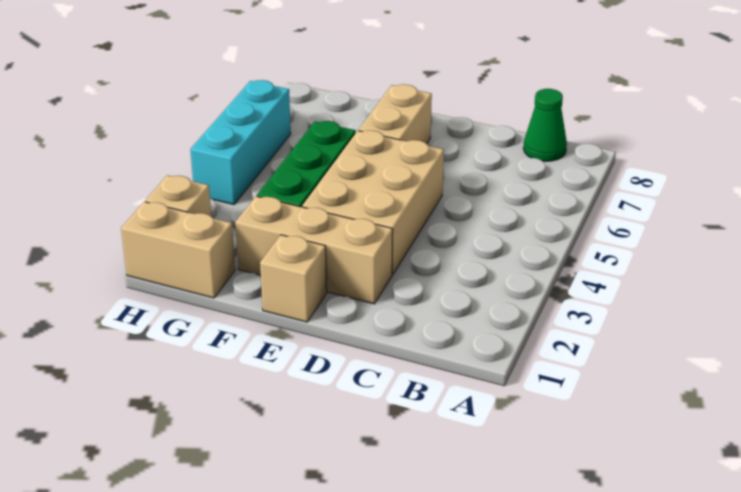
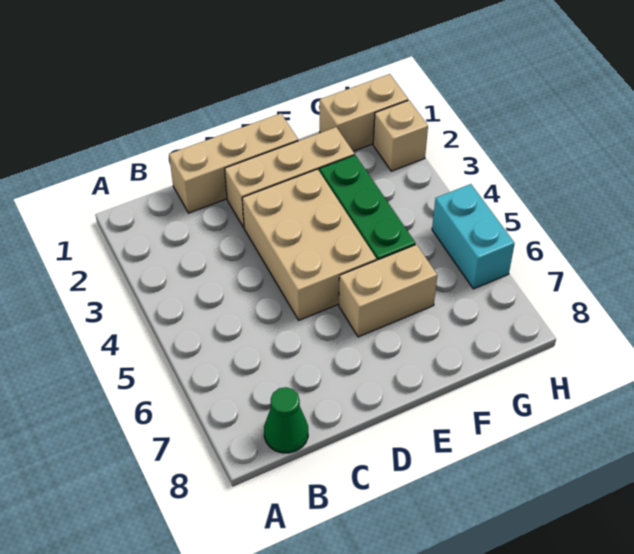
tan 1x1 brick [260,235,327,322] -> tan 1x3 brick [169,113,298,213]
tan 1x2 brick [359,84,432,144] -> tan 1x2 brick turned to [339,245,437,337]
cyan 1x3 brick [190,80,291,205] -> cyan 1x2 brick [432,184,515,289]

